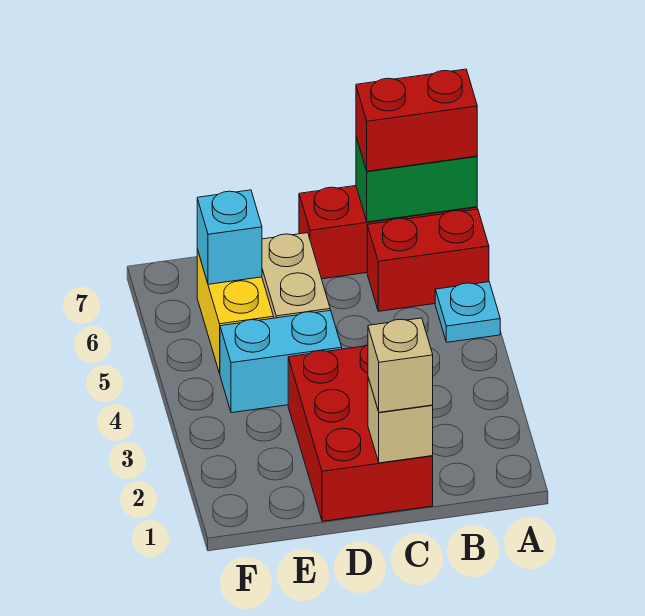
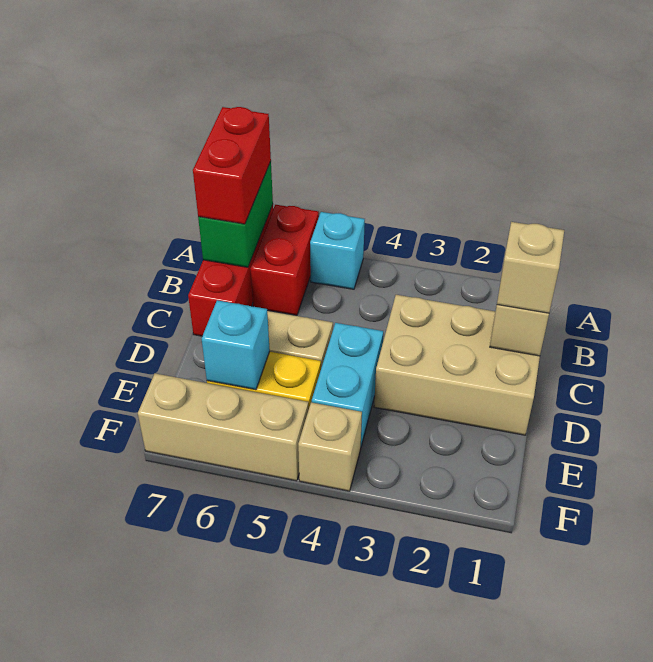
cyan 1x1 plate [435,282,500,342] -> cyan 1x1 brick [310,212,365,289]
red 2x3 brick [288,345,433,521] -> tan 2x3 brick [374,295,540,435]
none -> tan 1x1 brick [298,402,362,491]
none -> tan 1x3 brick [138,374,309,481]

